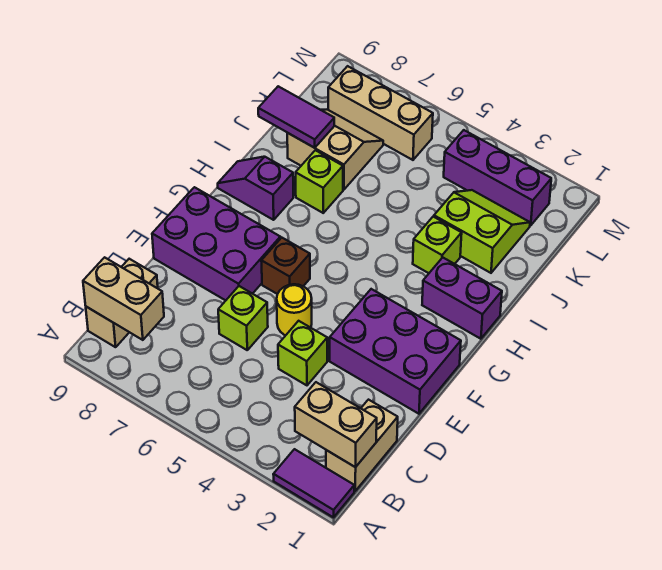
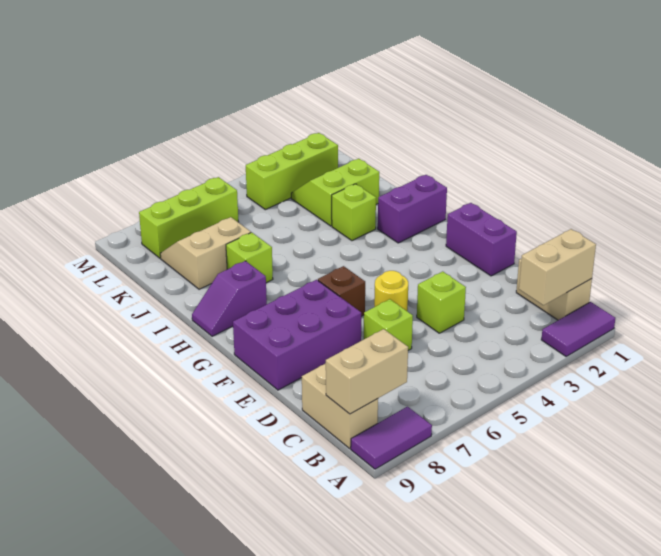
purple 2x3 brick [330,289,461,414] -> purple 1x2 brick [446,203,517,276]
purple 1x2 tile [258,86,334,148] -> purple 1x2 tile moved to [351,407,432,469]
purple 1x3 brick [444,130,551,226] -> lime 1x3 brick [246,133,338,210]
tan 1x3 brick [328,66,433,160] -> lime 1x3 brick [139,177,238,258]

